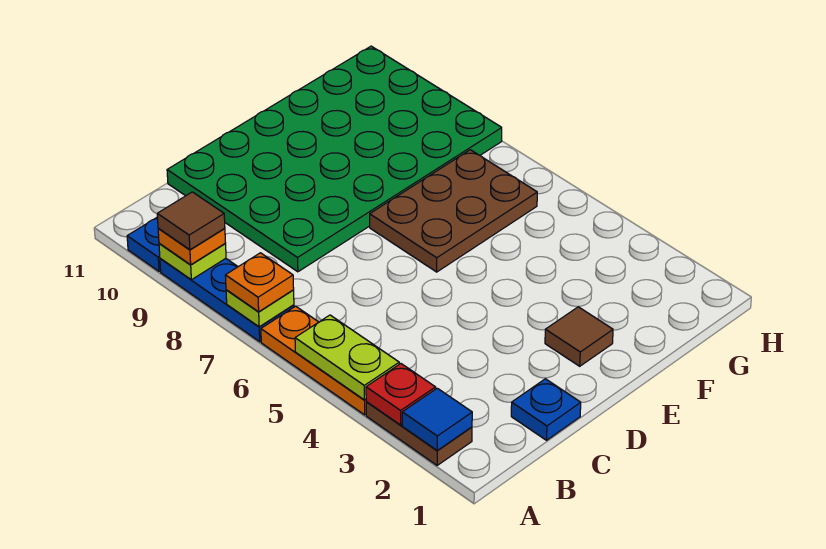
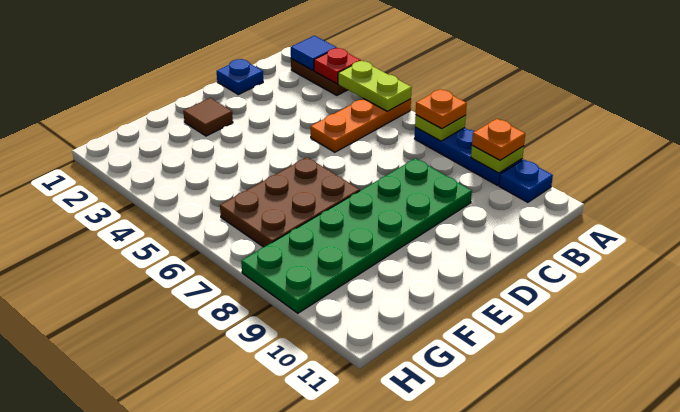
orange 1x3 plate [261,306,366,415] -> orange 1x3 plate turned to [311,98,411,152]
brown 1x1 tile [157,192,225,250] -> none
green 4x6 plate [167,46,502,272] -> green 2x6 plate [241,158,472,313]

